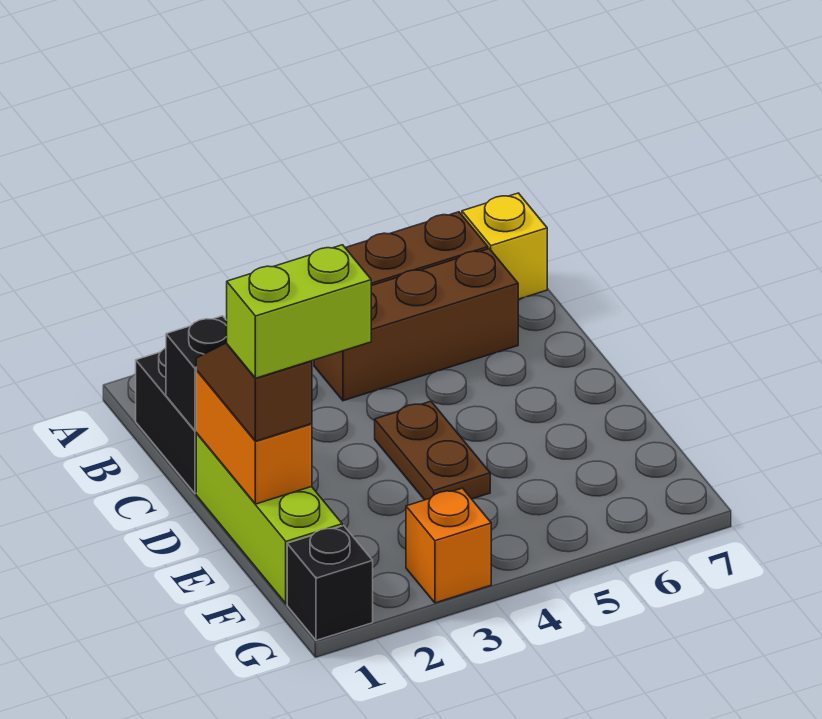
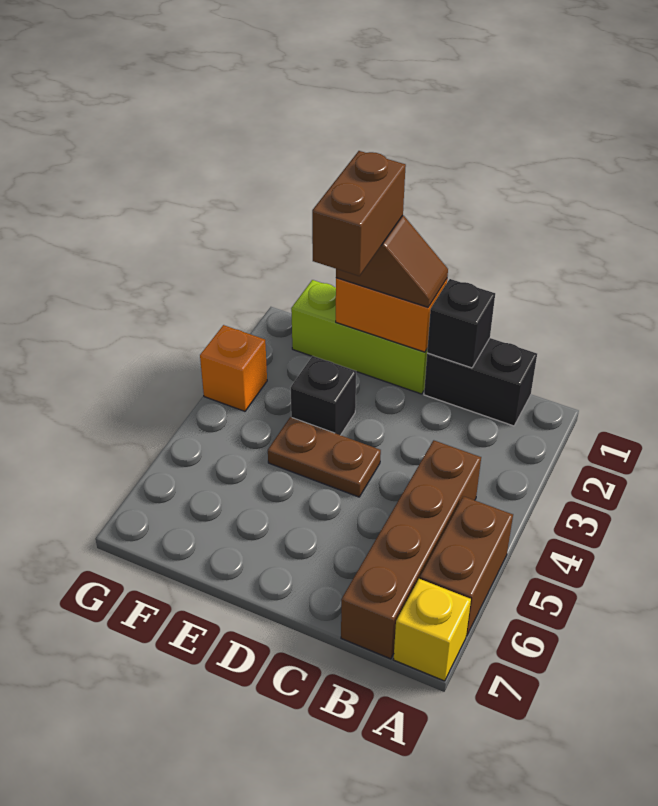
brown 1x3 brick [314,249,518,401] -> brown 1x4 brick [341,440,481,659]
lime 1x2 brick [227,245,371,378] -> brown 1x2 brick [312,151,406,276]
black 1x1 brick [287,526,373,640] -> black 1x1 brick moved to [291,356,356,435]

